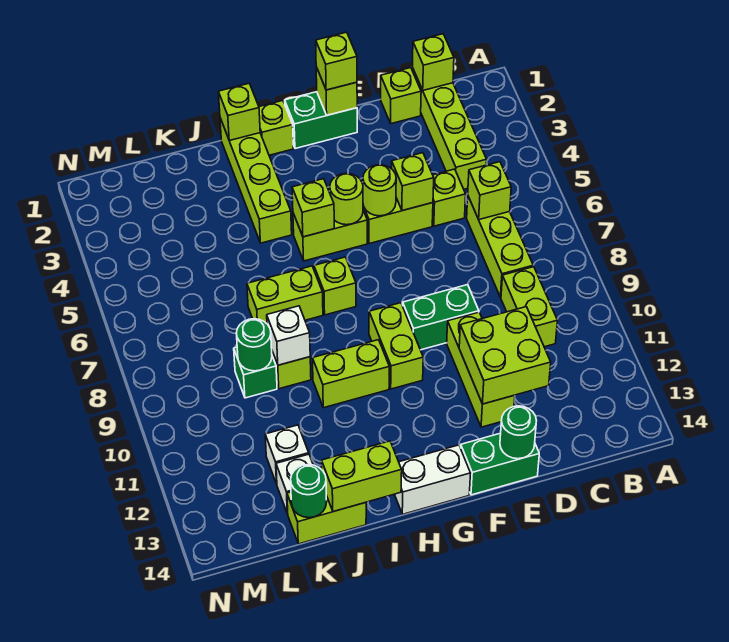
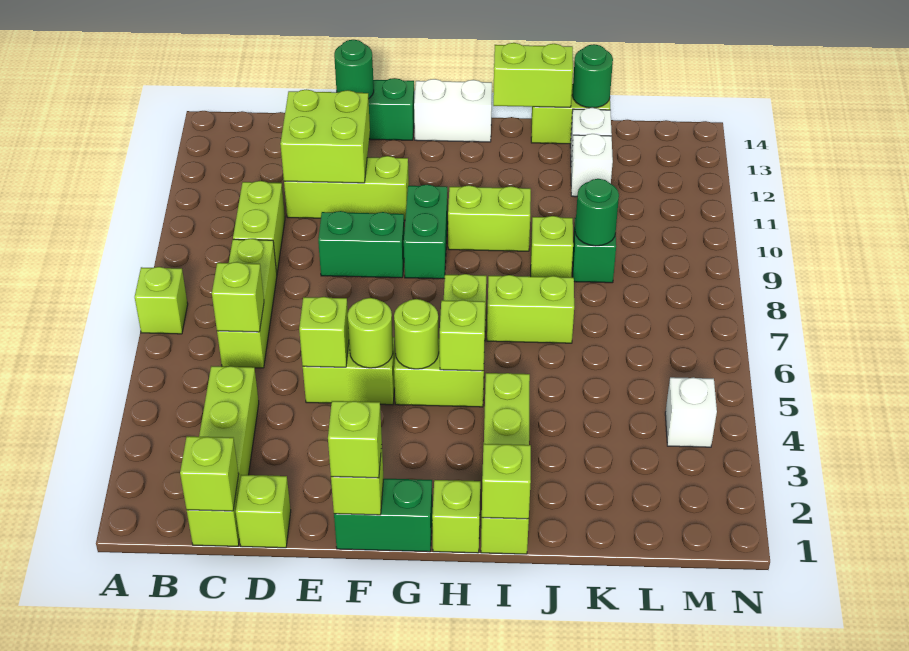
lime 1x1 brick [432,169,466,226] -> lime 1x1 brick moved to [135,267,188,334]
lime 1x3 brick [447,312,515,427] -> lime 1x3 brick turned to [284,156,409,220]
lime 1x2 brick [369,303,423,389] -> green 1x2 brick [404,184,448,279]
white 1x1 brick [267,306,310,365] -> white 1x1 brick moved to [665,377,717,447]

